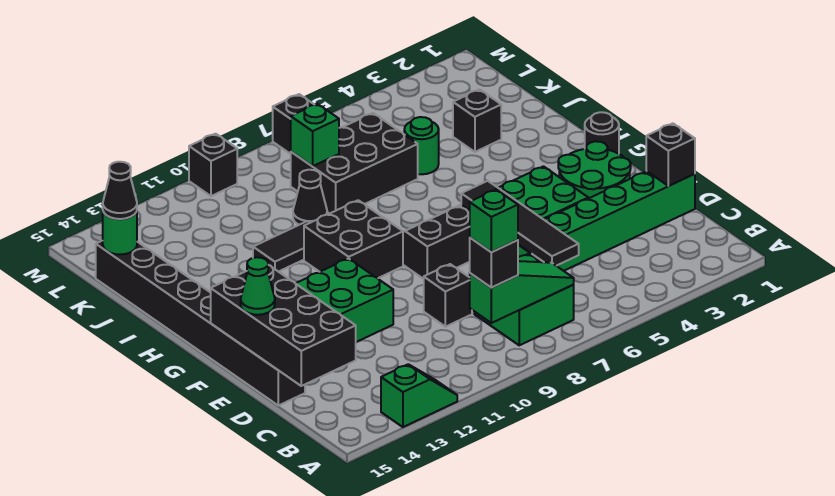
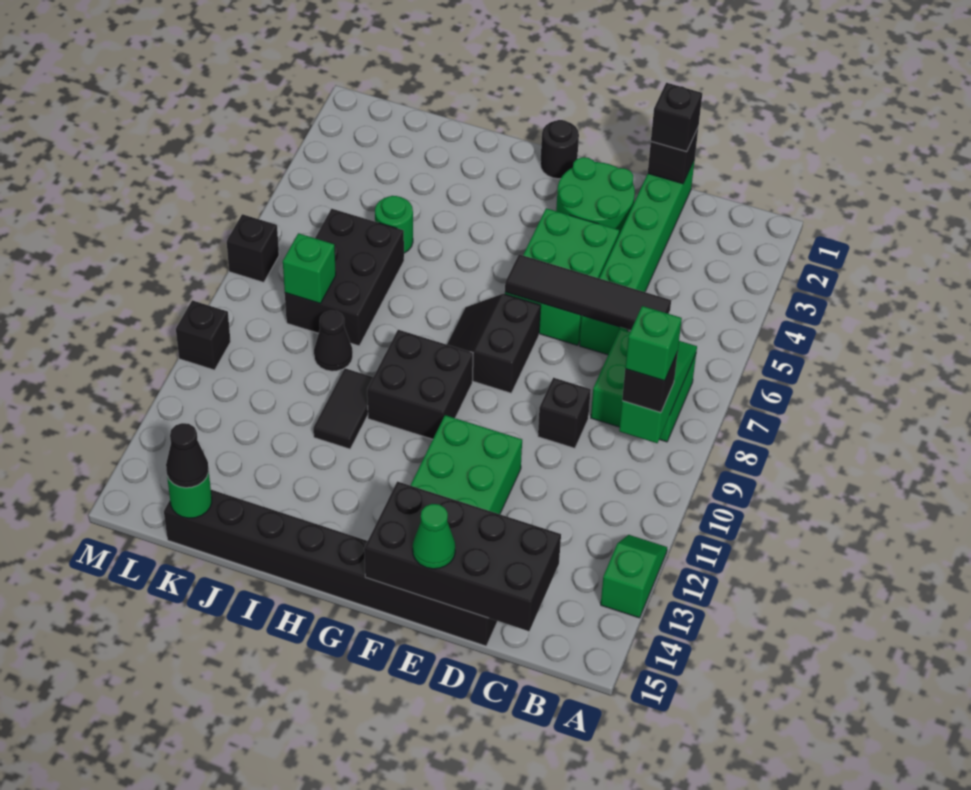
black 1x1 brick [453,89,501,152] -> black 1x1 brick moved to [651,83,702,152]

